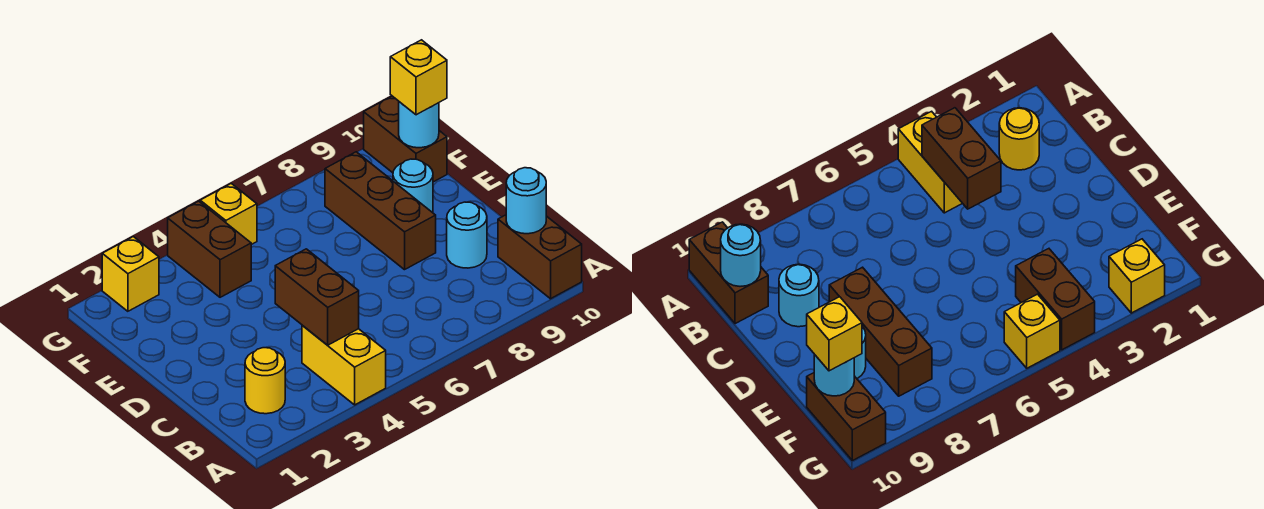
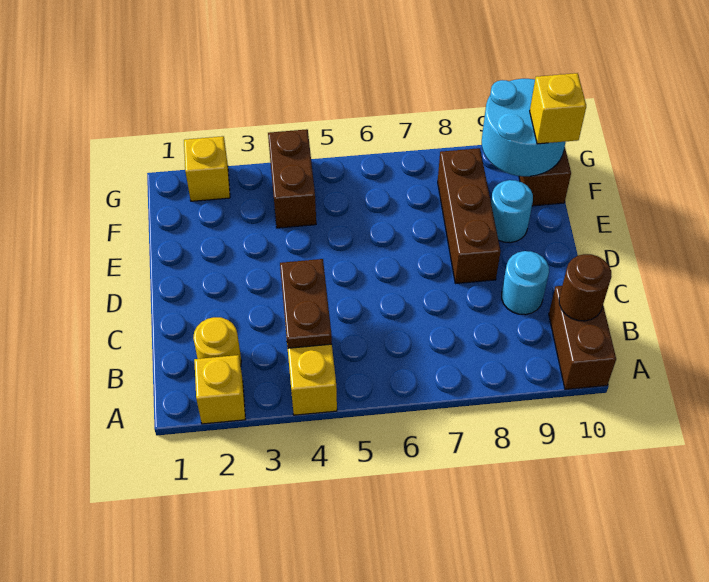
brown 1x2 brick [275,249,359,345] -> brown 1x2 plate [280,259,332,348]
cyan 1x1 round brick [506,168,546,234] -> brown 1x1 round brick [559,254,612,321]
cyan 1x1 round brick [399,102,439,148] -> cyan 2x2 round brick [482,79,566,176]
yellow 1x1 brick [200,183,257,245] -> yellow 1x1 brick moved to [194,355,246,424]

